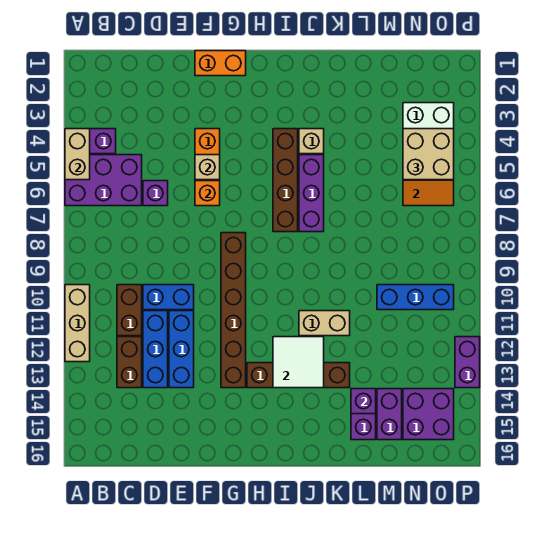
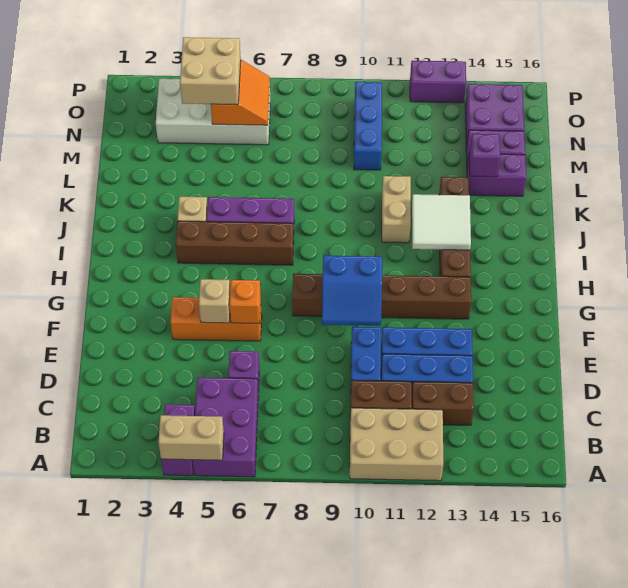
tan 1x3 brick [65,285,90,362] -> tan 2x3 brick [350,408,443,481]
orange 1x2 brick [195,51,246,76] -> none
none -> blue 2x2 slope [322,255,382,326]

